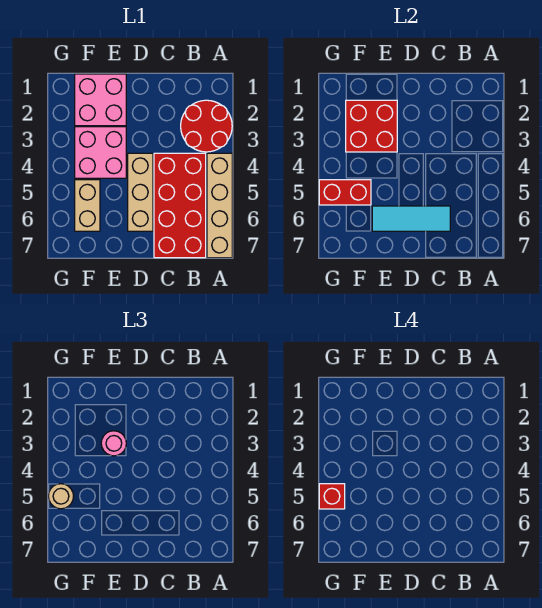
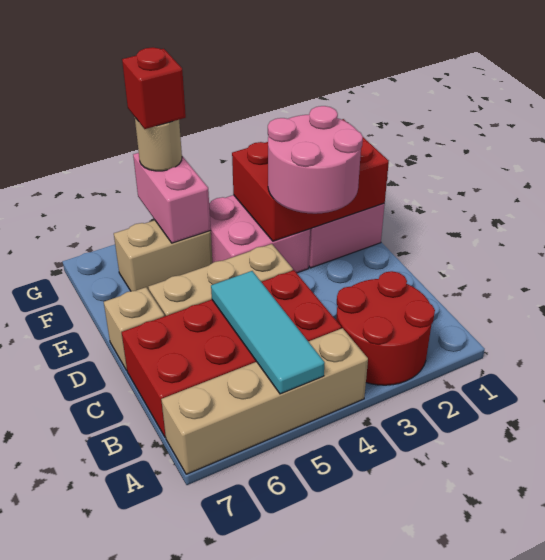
cyan 1x3 tile [372,206,450,231] -> cyan 1x3 tile moved to [211,271,325,394]
none -> tan 1x1 brick [104,287,164,370]
red 2x2 brick [346,100,397,152] -> red 2x3 brick [232,119,389,241]
pink 1x1 round brick [101,431,126,456] -> pink 2x2 round brick [268,106,363,214]
red 1x2 brick [319,180,371,205] -> pink 1x2 brick [133,153,211,243]

